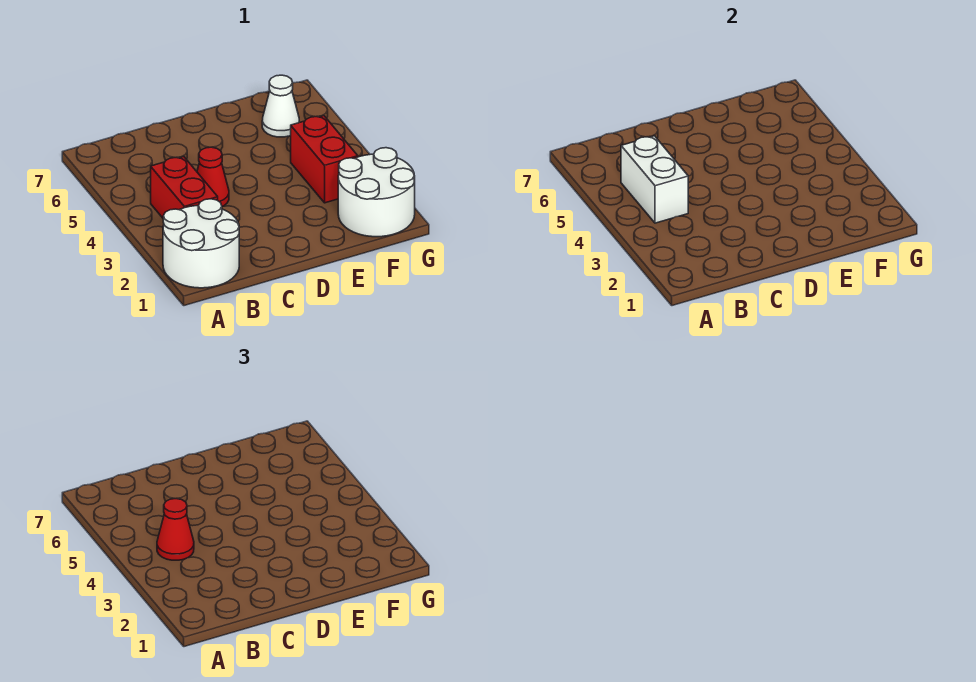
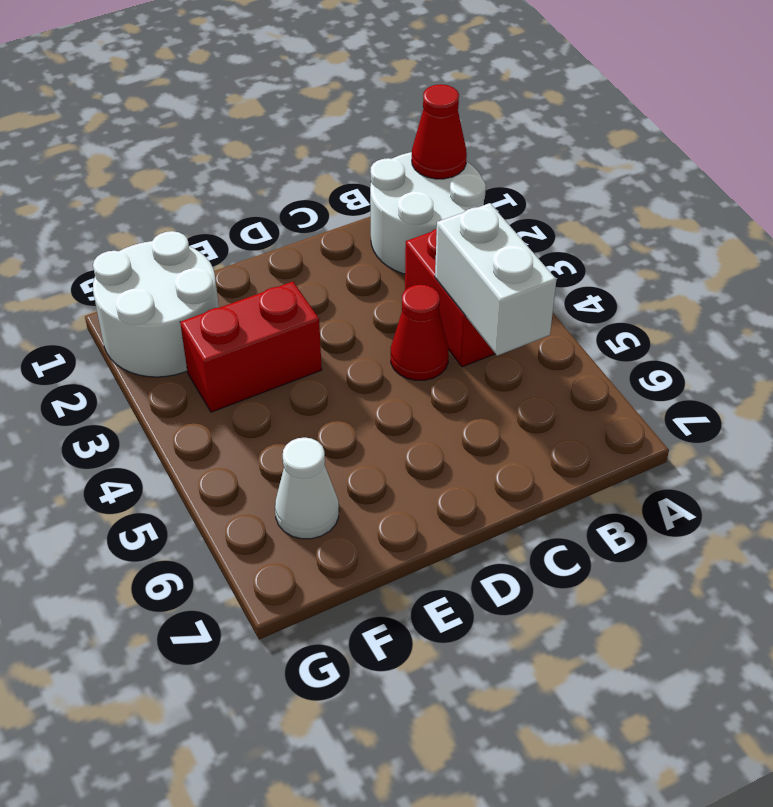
red 1x1 cone [157,499,194,560] -> red 1x1 cone moved to [412,84,467,179]
red 1x2 brick [291,116,358,203] -> red 1x2 brick turned to [180,282,322,412]

